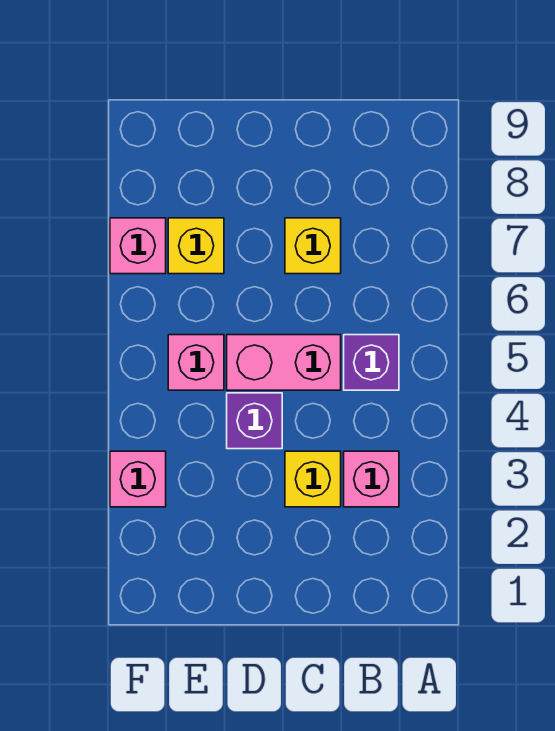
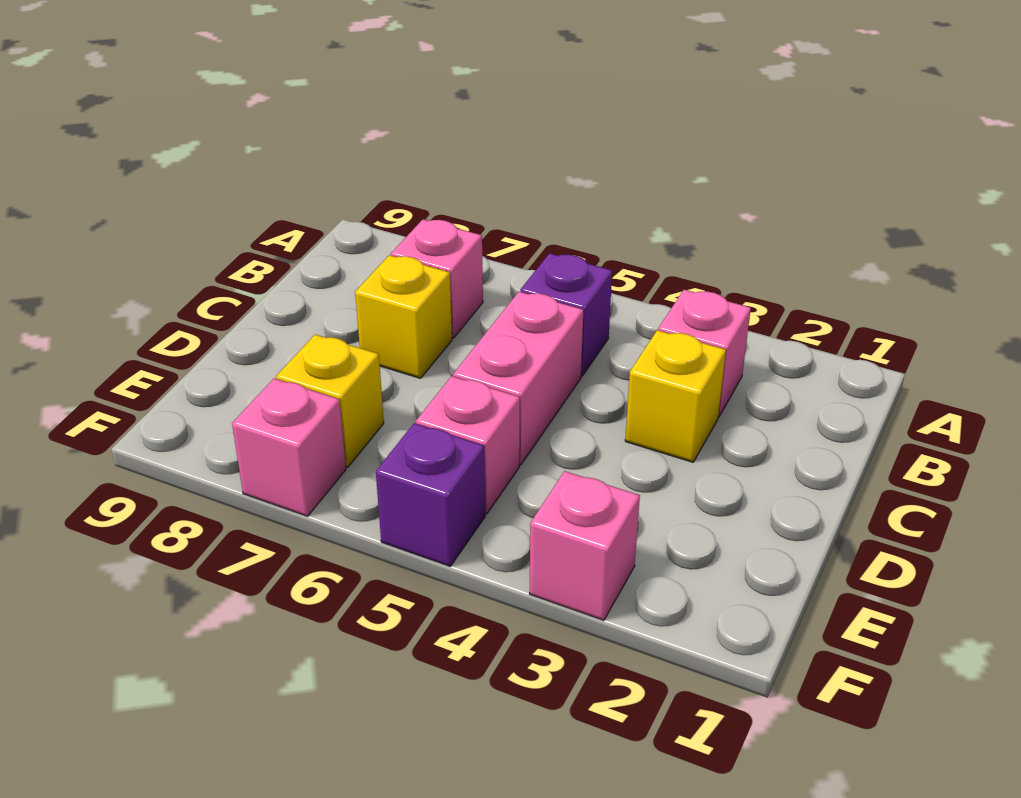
none -> pink 1x1 brick [391,219,483,338]
purple 1x1 brick [227,393,282,449] -> purple 1x1 brick moved to [376,423,485,566]

